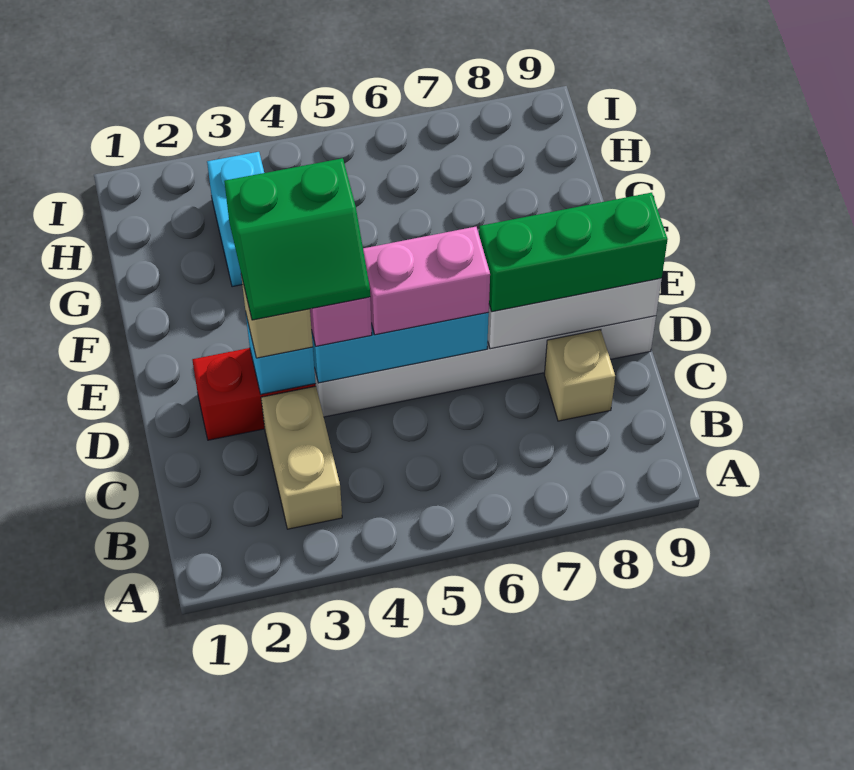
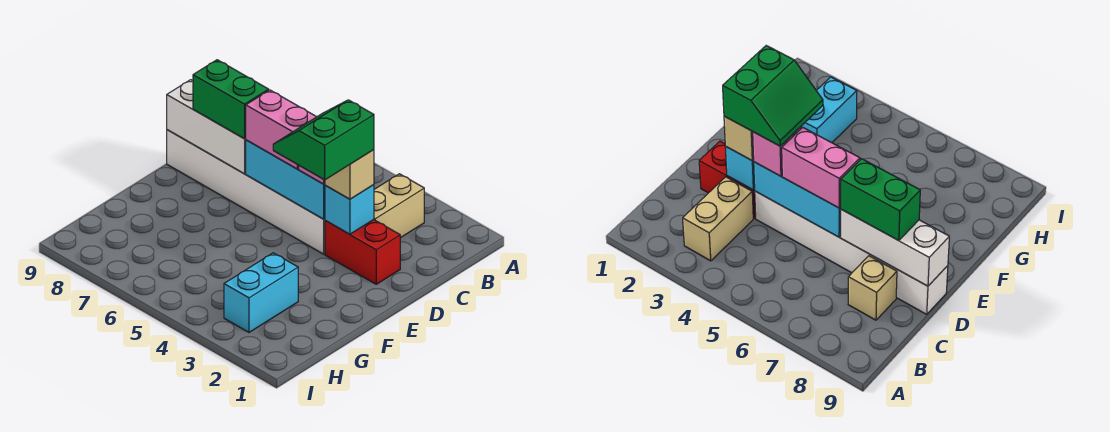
green 2x2 slope [224,158,370,320] -> green 2x2 slope turned to [273,100,374,180]
green 1x3 brick [479,193,668,312] -> green 1x2 brick [193,60,269,139]

